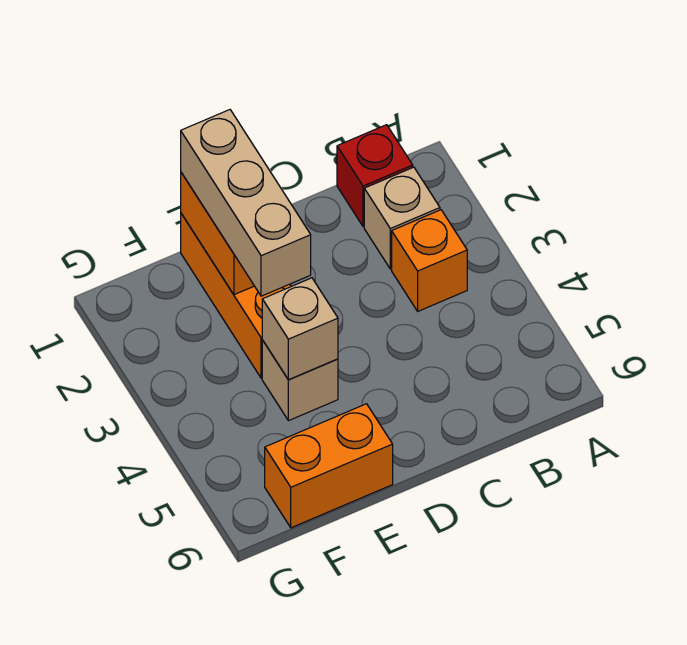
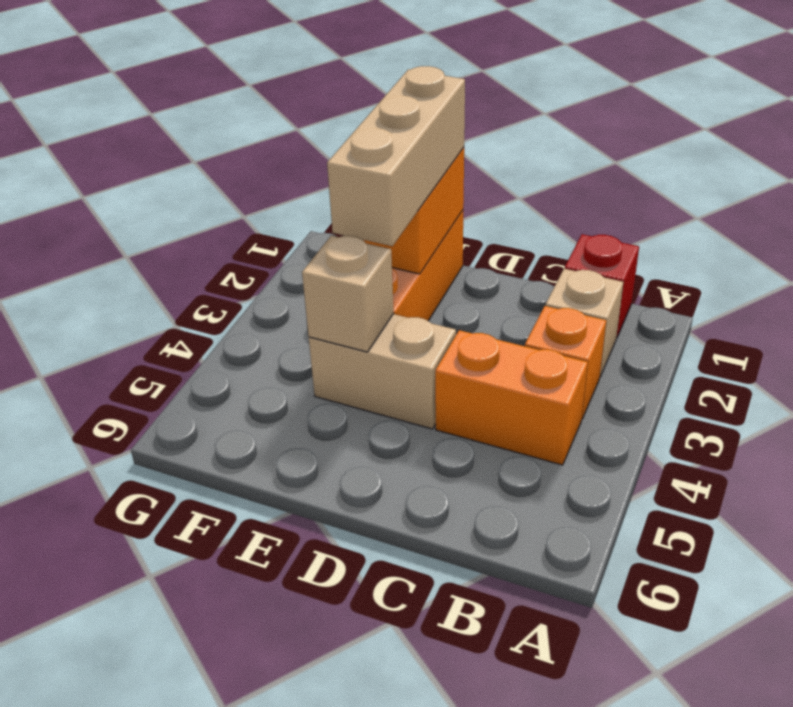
tan 1x1 brick [262,340,338,421] -> tan 1x2 brick [309,314,456,429]
orange 1x2 brick [265,404,393,528] -> orange 1x2 brick moved to [435,330,588,465]

